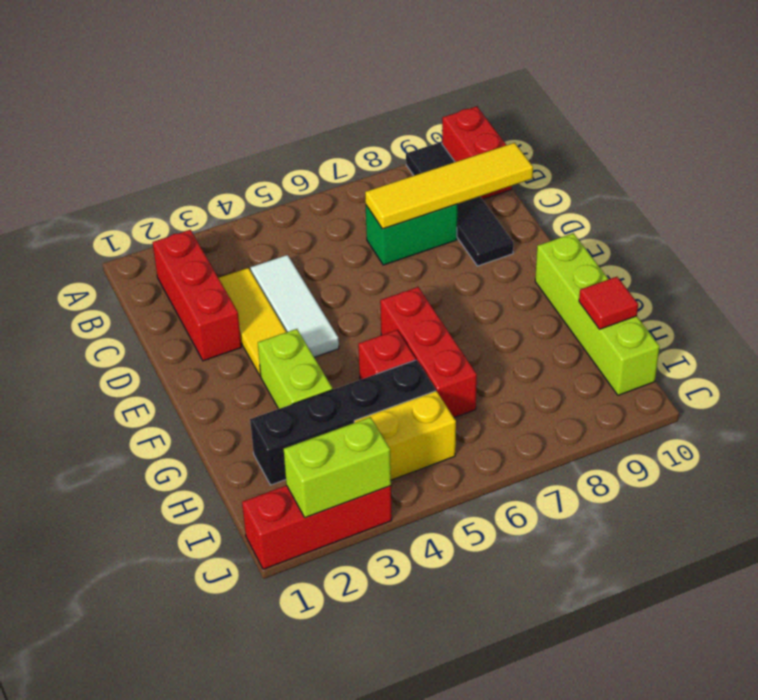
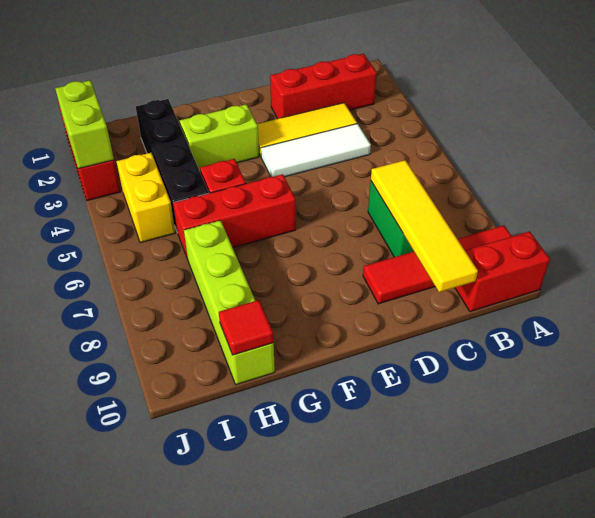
black 1x4 tile [406,142,513,266] -> red 1x4 tile [363,225,512,304]
lime 1x4 brick [535,233,660,395] -> lime 1x4 brick turned to [184,220,275,385]

